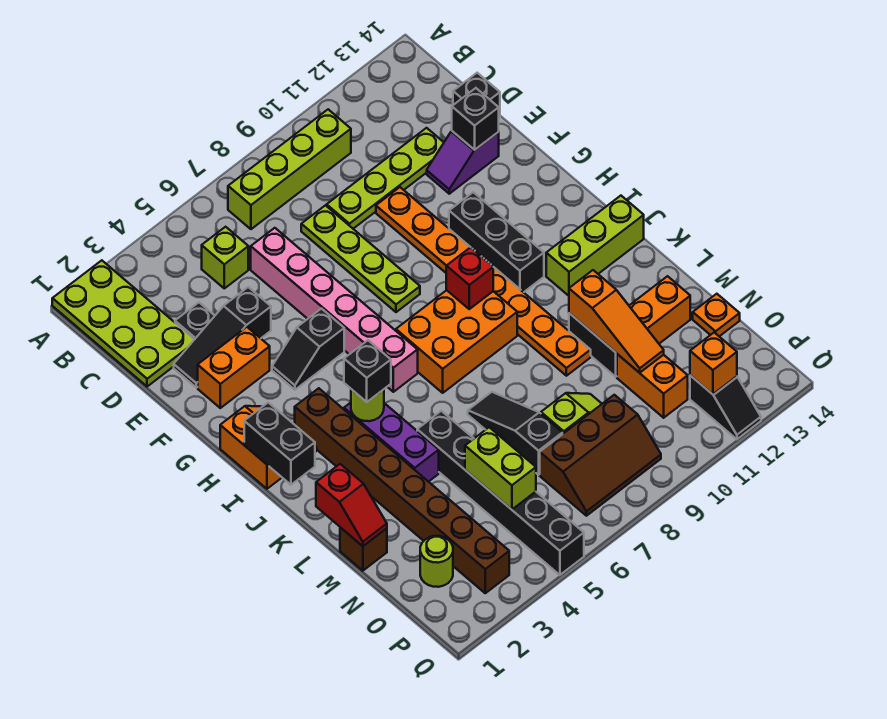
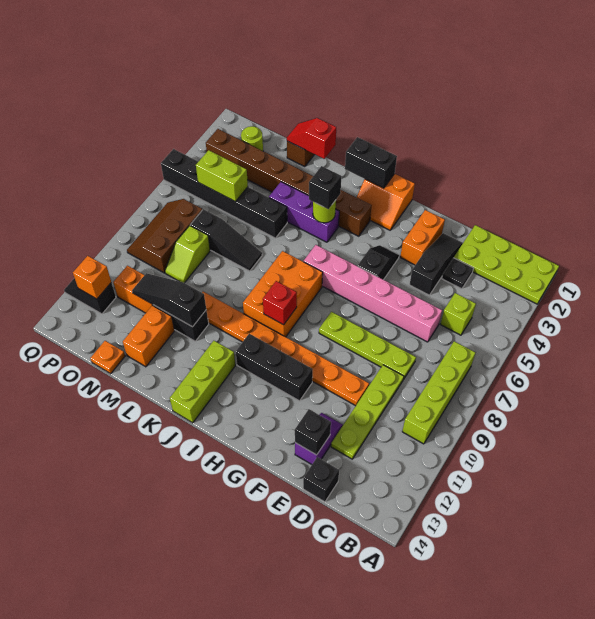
orange 1x3 slope [569,270,664,373] -> black 1x3 slope [132,273,206,327]

